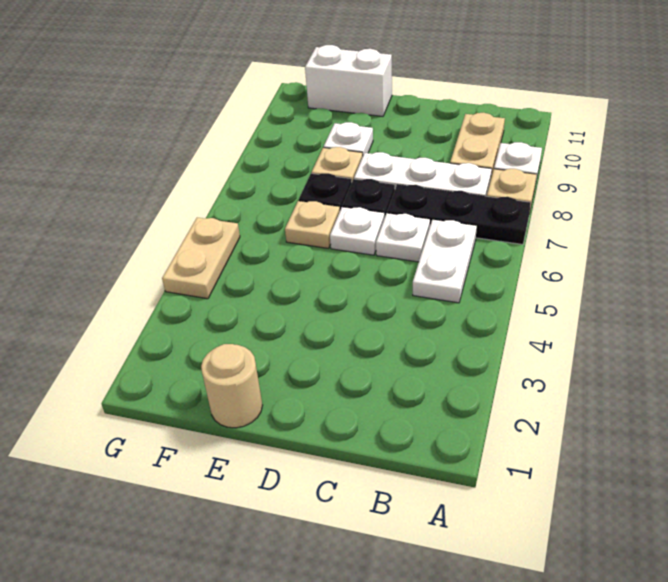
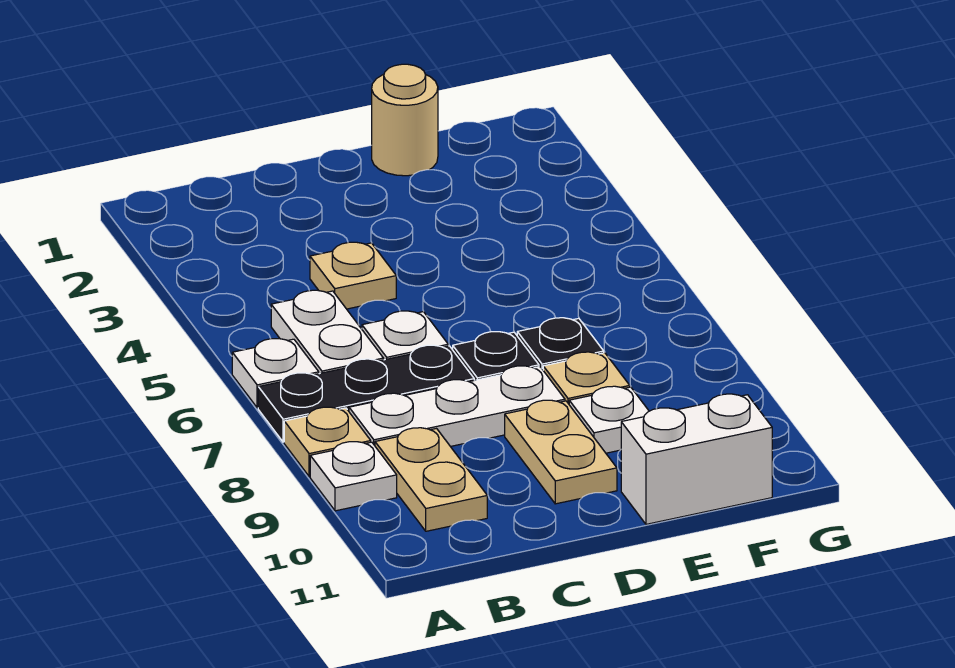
white 1x1 plate [330,207,384,255] -> white 1x1 plate moved to [232,339,319,408]
tan 1x1 plate [285,201,340,248] -> tan 1x1 plate moved to [310,242,396,309]
tan 1x2 plate [162,217,240,299] -> tan 1x2 plate moved to [505,400,617,504]

